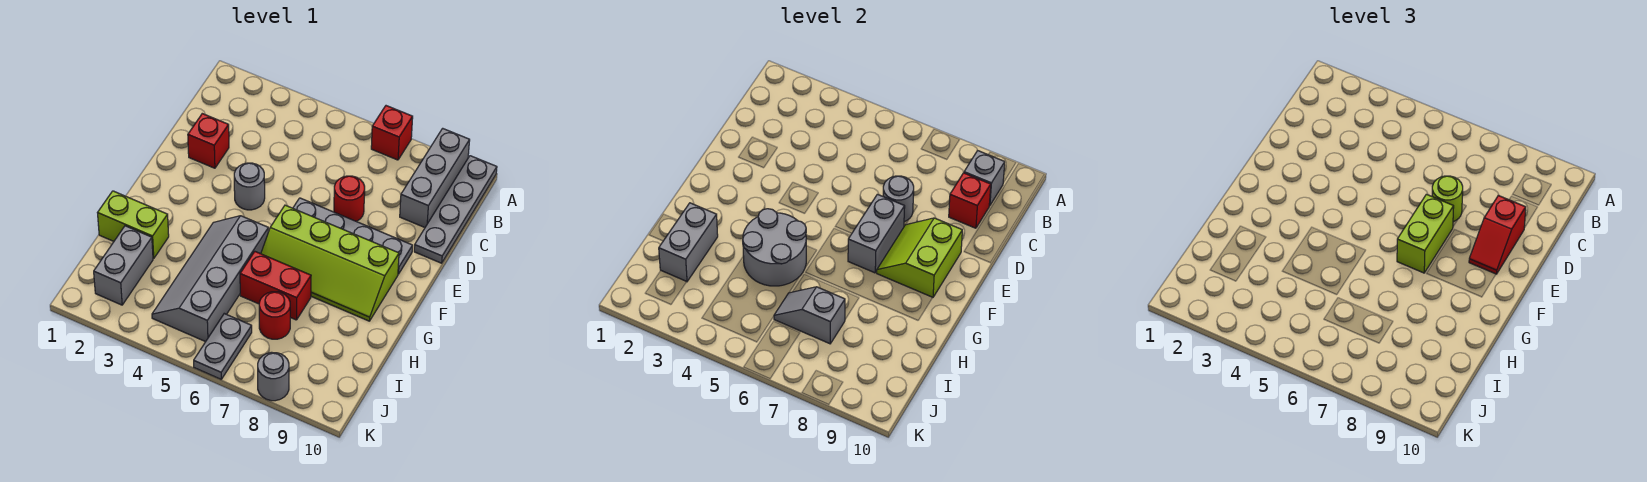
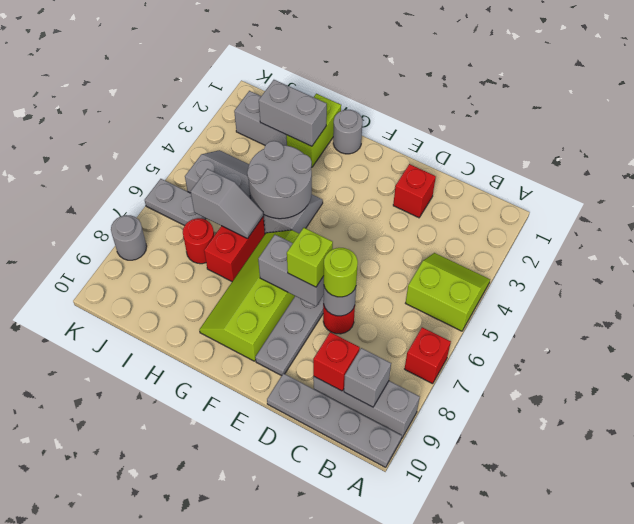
red 1x2 slope [1469,195,1526,274] -> none
grey 1x1 round brick [234,163,265,210] -> grey 1x1 round brick moved to [333,110,363,154]
lime 1x2 brick [1397,194,1454,273] -> lime 1x1 brick [287,228,333,287]
lime 2x2 slope [877,218,962,298] -> lime 2x2 slope moved to [406,253,490,331]
grey 1x2 slope [774,287,845,344] -> grey 1x2 slope turned to [191,169,263,239]

